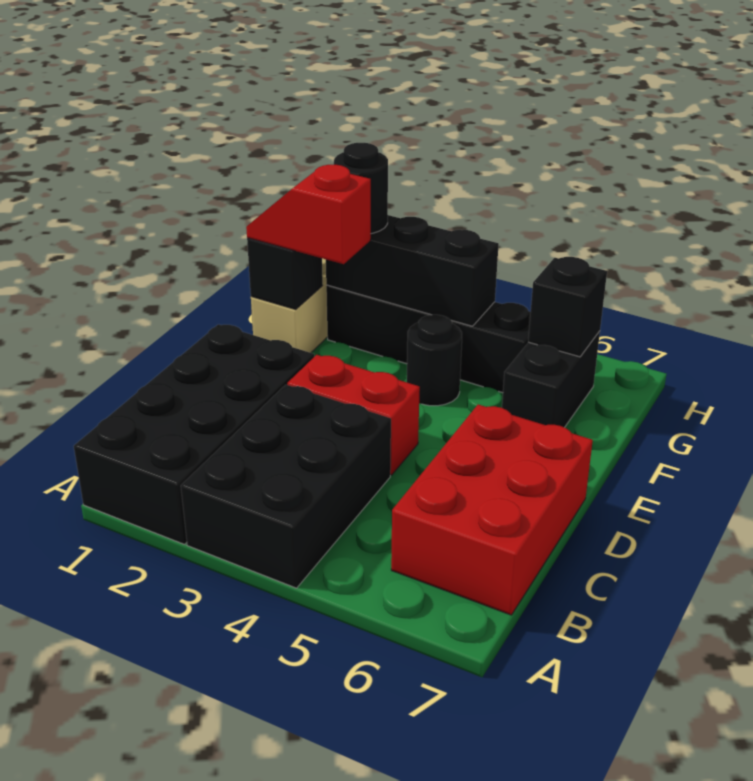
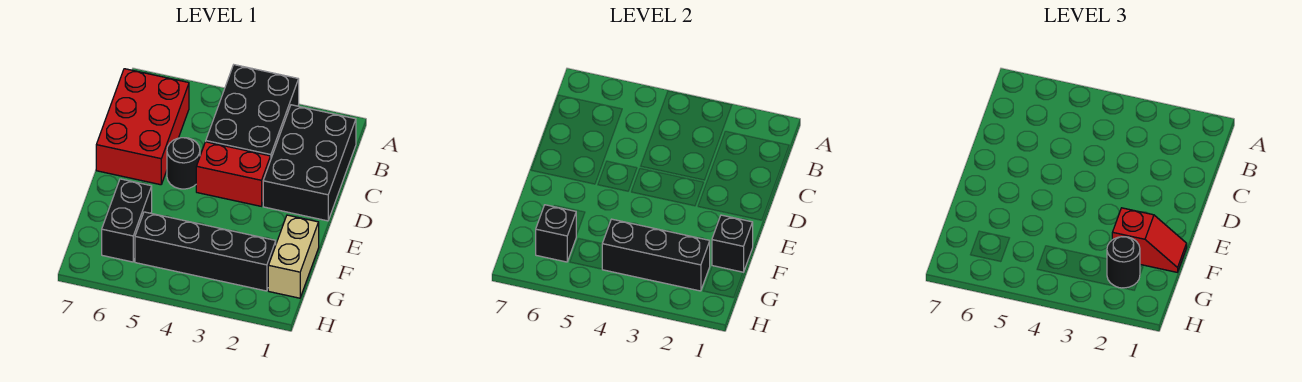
black 2x4 brick [74,324,314,544] -> black 2x3 brick [263,105,356,221]
black 1x1 round brick [407,315,462,406] -> black 1x1 round brick moved to [167,138,200,189]

